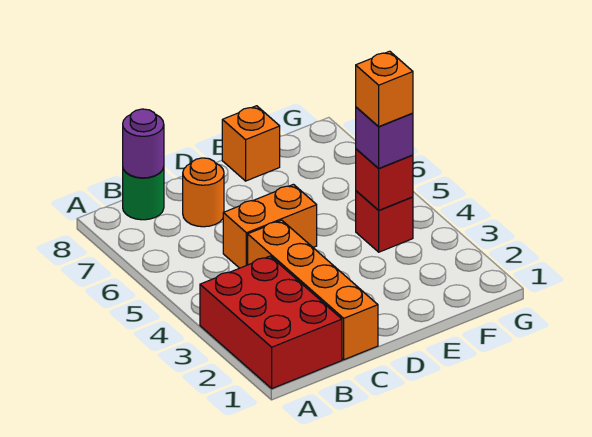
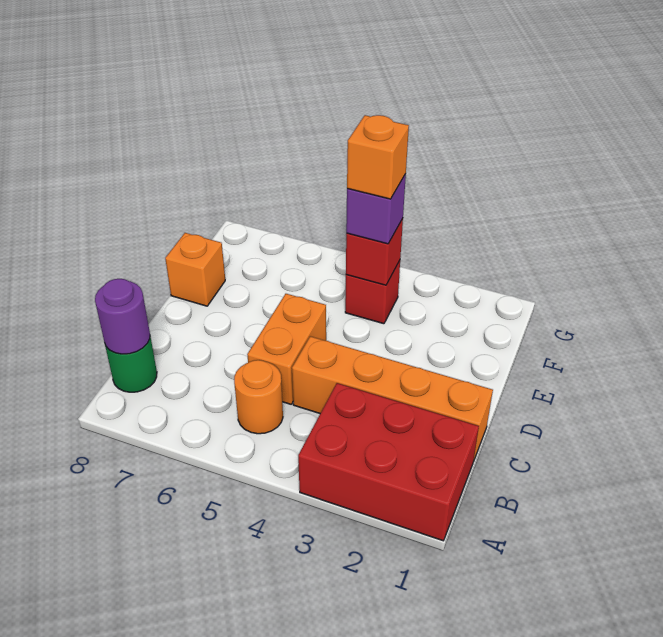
orange 1x1 round brick [183,158,224,227] -> orange 1x1 round brick moved to [234,360,283,434]

